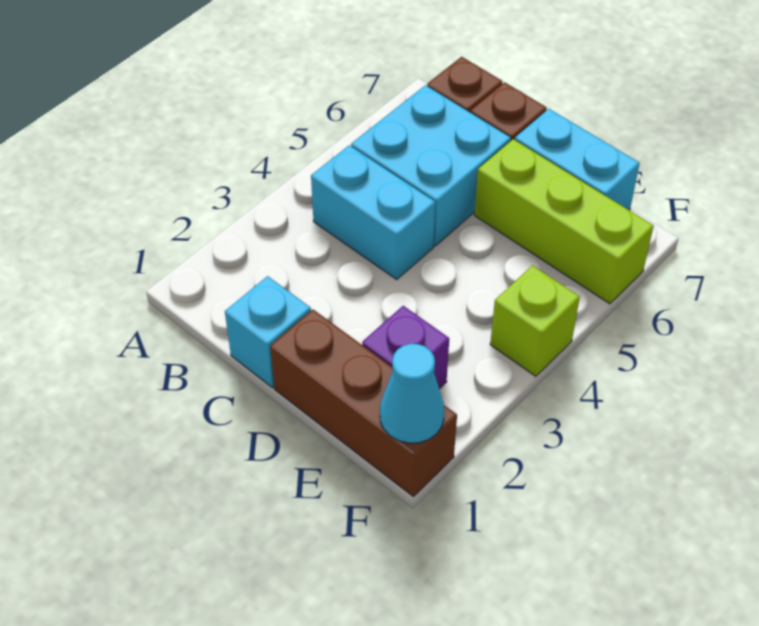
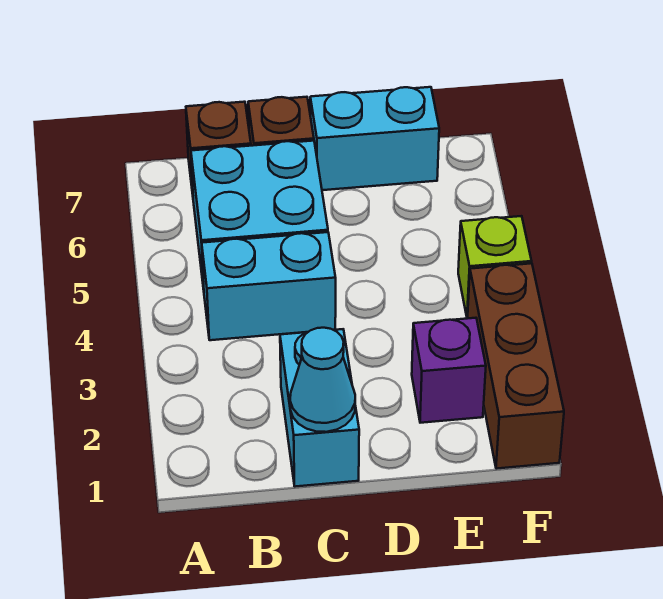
cyan 1x1 brick [225,276,311,388] -> cyan 1x2 brick [280,329,359,487]
brown 1x3 brick [270,310,457,496] -> brown 1x3 brick turned to [468,263,564,469]
lime 1x3 brick [474,139,654,304] -> none
cyan 1x1 cone [380,344,444,443] -> cyan 1x1 cone moved to [290,328,355,432]

